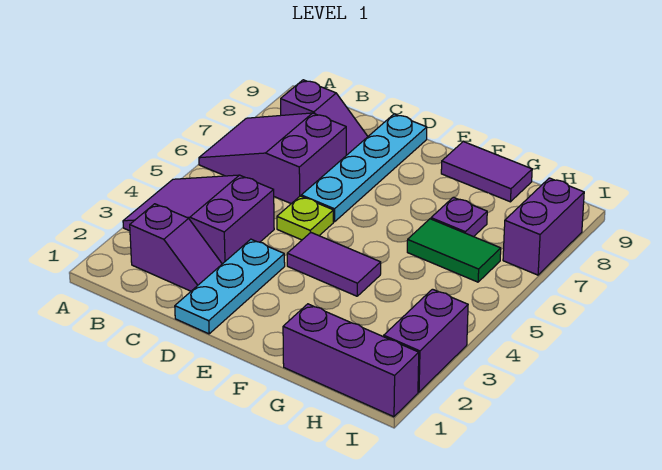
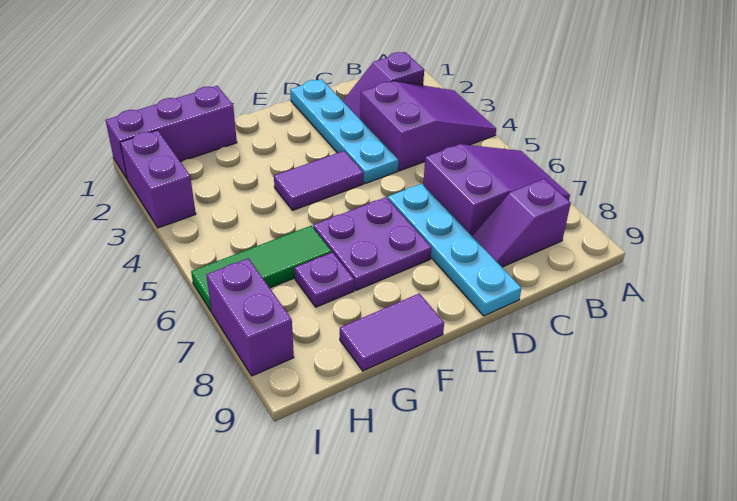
cyan 1x3 plate [175,239,285,334] -> cyan 1x4 plate [290,79,399,184]
lime 1x1 plate [277,196,333,240] -> none
none -> purple 2x2 plate [313,197,432,290]
green 1x2 tile [407,219,501,282] -> green 1x3 tile [191,226,332,311]

